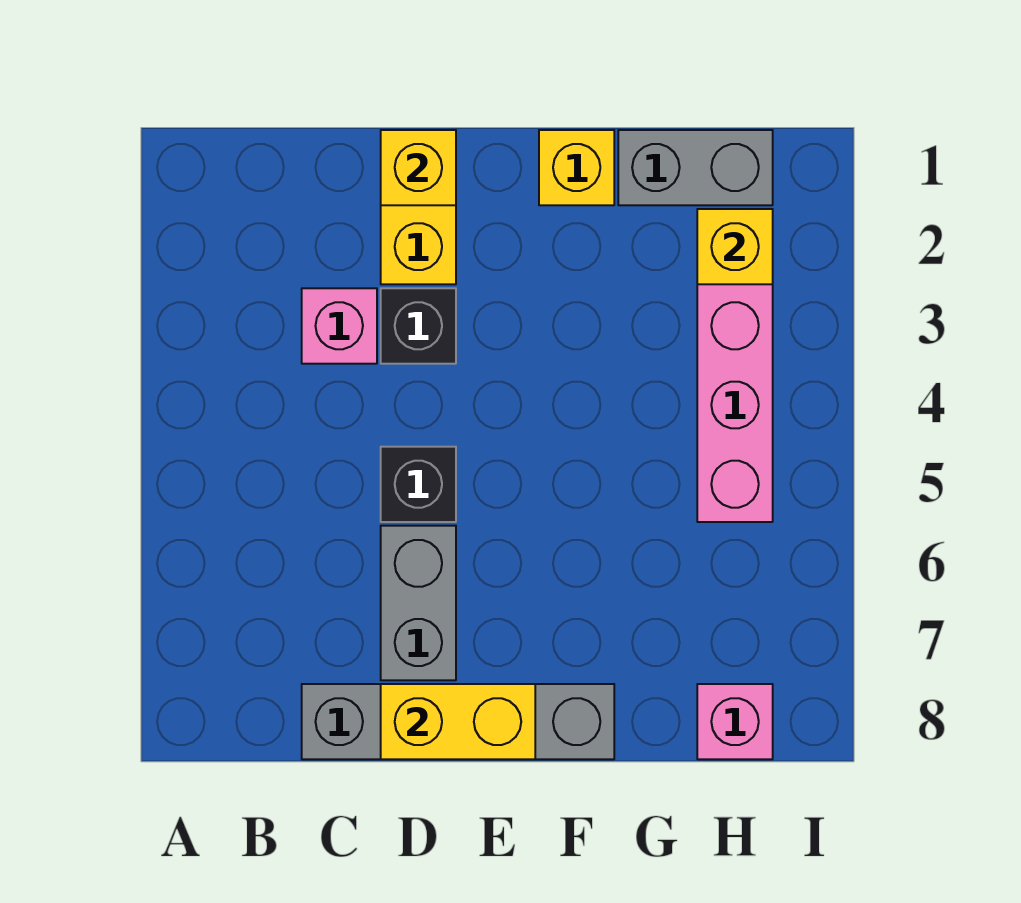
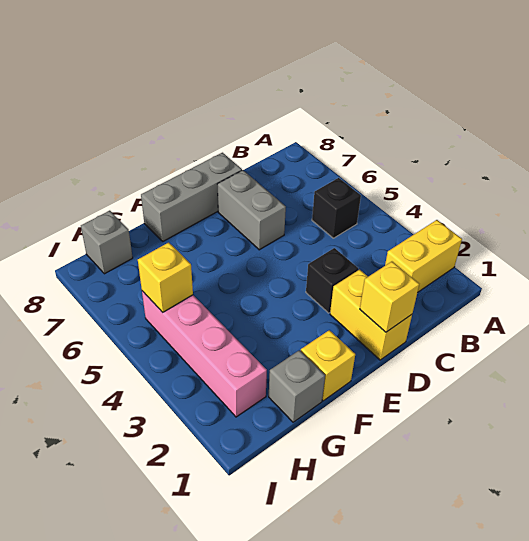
pink 1x1 brick [302,288,377,364] -> none
grey 1x4 brick [302,684,614,759] -> grey 1x3 brick [141,153,242,241]
black 1x1 brick [381,447,456,522] -> black 1x1 brick moved to [312,178,361,238]
yellow 1x2 brick [381,684,535,759] -> yellow 1x2 brick moved to [385,220,462,292]
grey 1x2 brick [618,130,773,205] -> grey 1x1 brick [269,350,325,422]
yellow 1x1 brick [697,209,773,284] -> yellow 1x1 brick moved to [138,242,193,312]
pink 1x1 brick [697,684,773,759] -> grey 1x1 brick [81,211,133,274]

